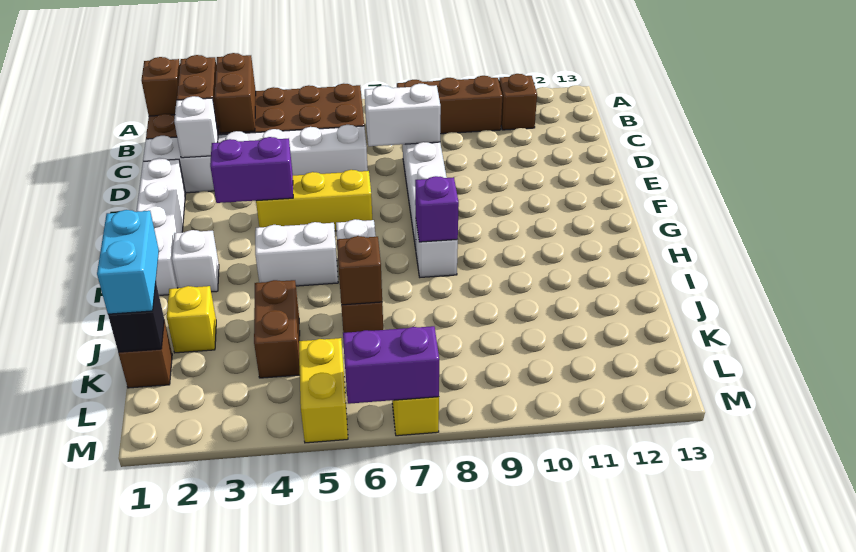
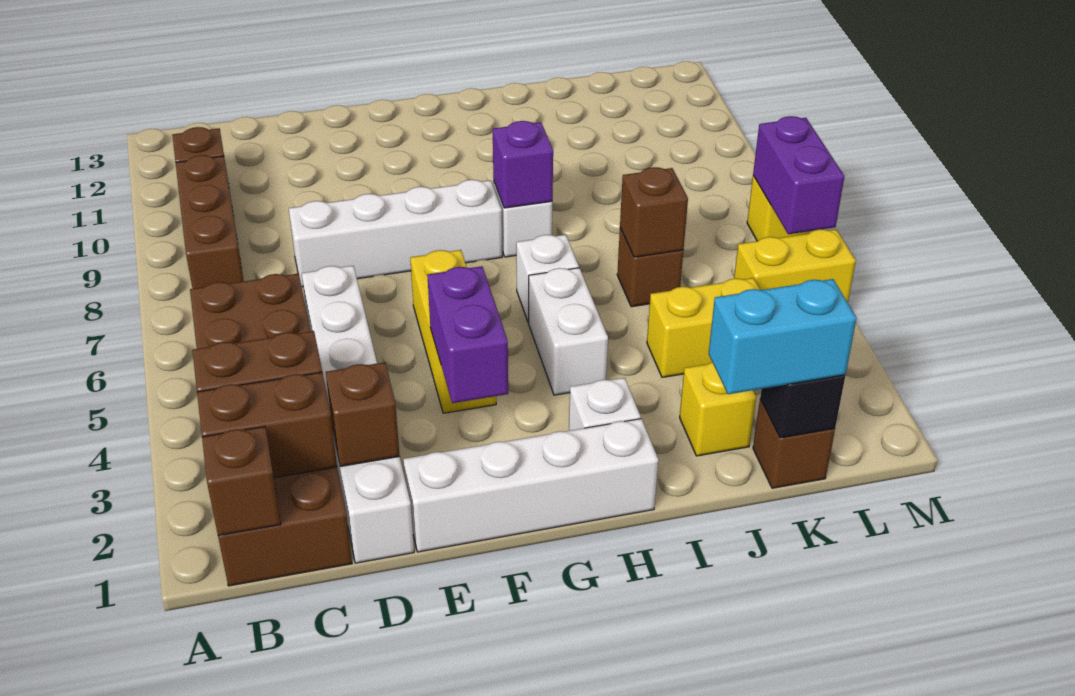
white 1x1 brick [174,96,218,158] -> brown 1x1 brick [326,362,400,466]
white 1x2 brick [365,84,441,146] -> none
brown 1x2 brick [254,280,300,378] -> yellow 1x2 brick [647,278,760,377]

